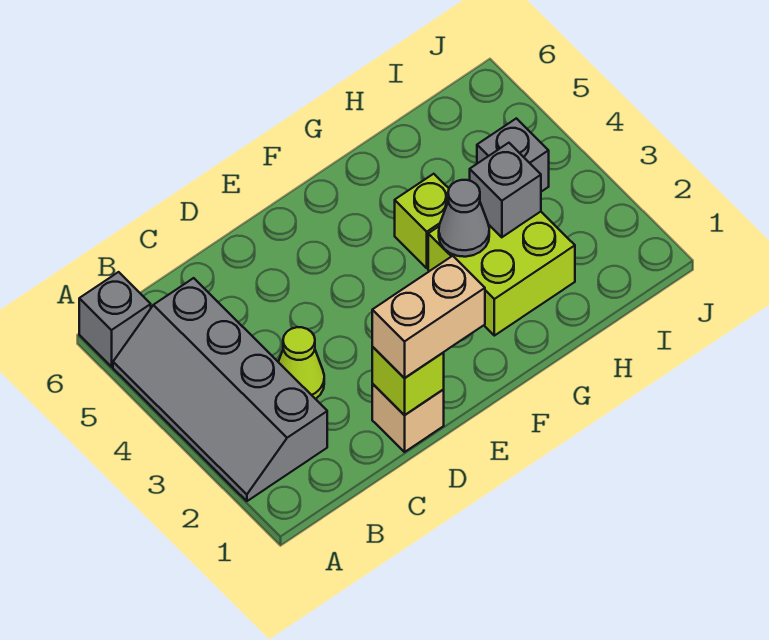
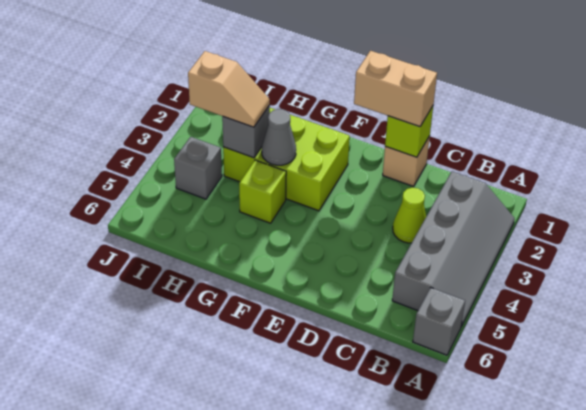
lime 2x2 brick [428,212,575,336] -> lime 2x3 brick [223,108,350,211]
none -> tan 1x2 slope [188,51,270,127]

